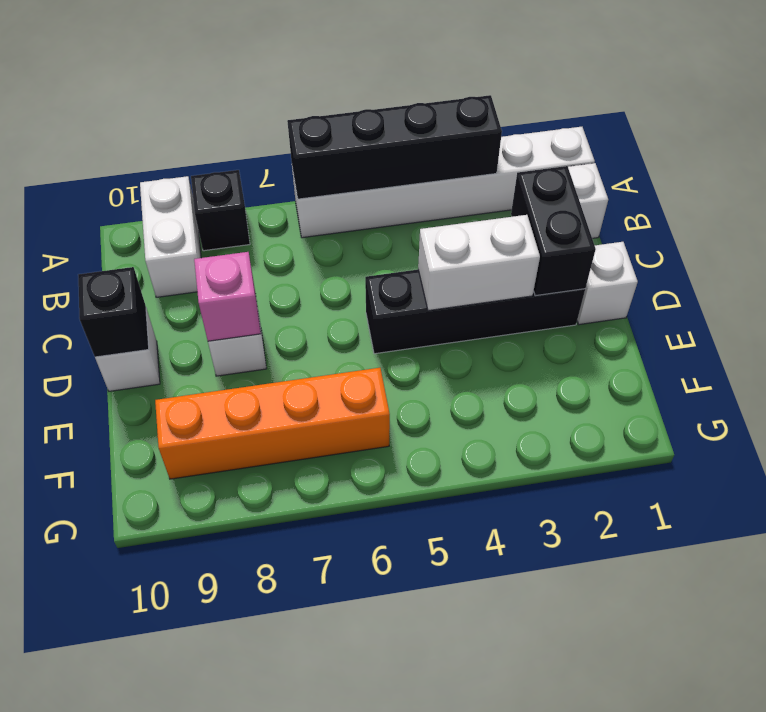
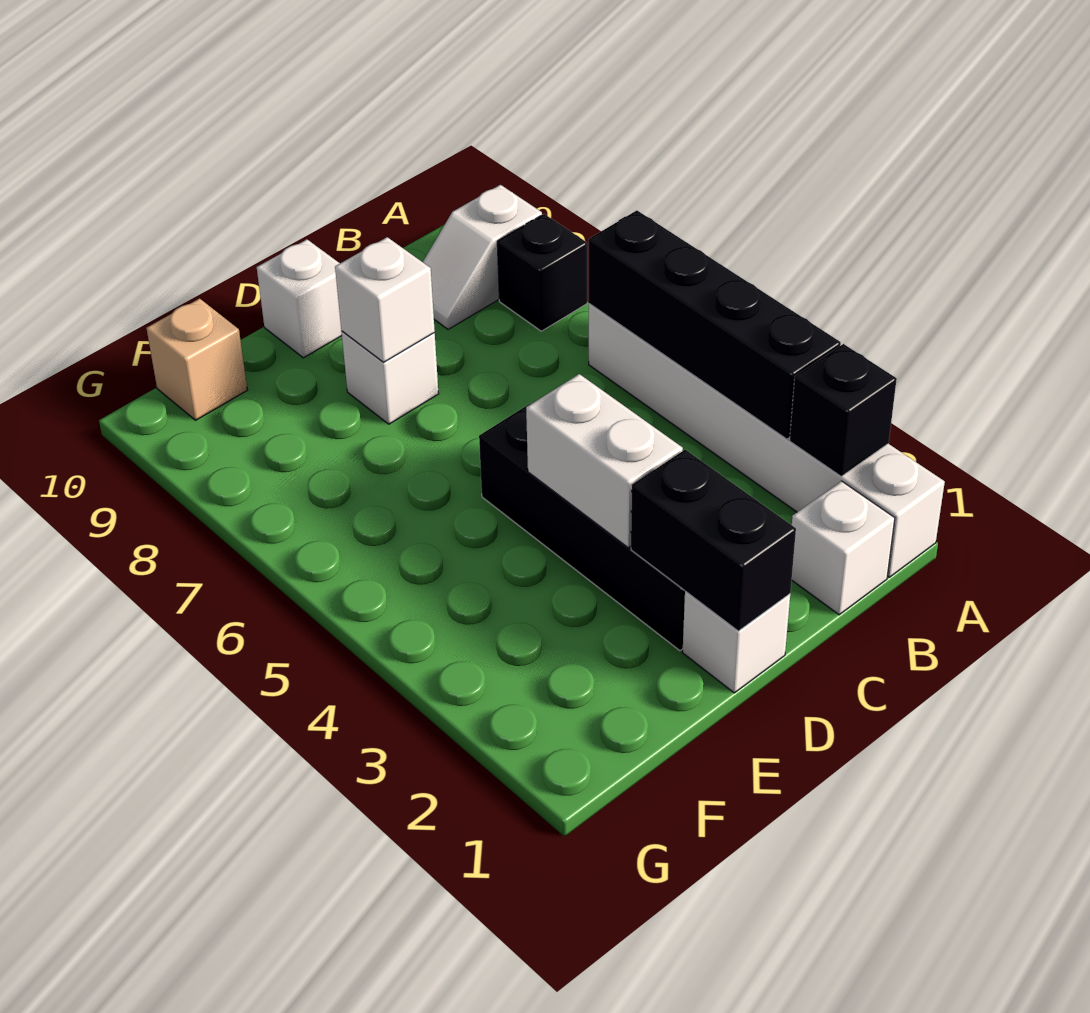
white 1x2 brick [140,176,201,297] -> white 1x2 slope [423,185,542,329]
black 1x2 brick [511,166,596,296] -> black 1x2 brick turned to [631,450,796,631]
pink 1x1 brick [194,252,261,341] -> white 1x1 brick [335,237,435,362]
black 1x1 brick [78,267,149,357] -> black 1x1 brick moved to [790,344,897,476]
orange 1x4 brick [155,368,390,479] -> none
none -> tan 1x1 brick [146,299,247,420]

